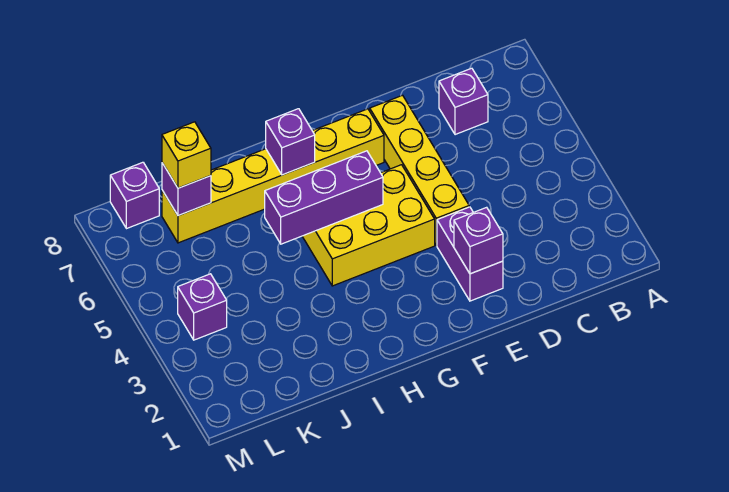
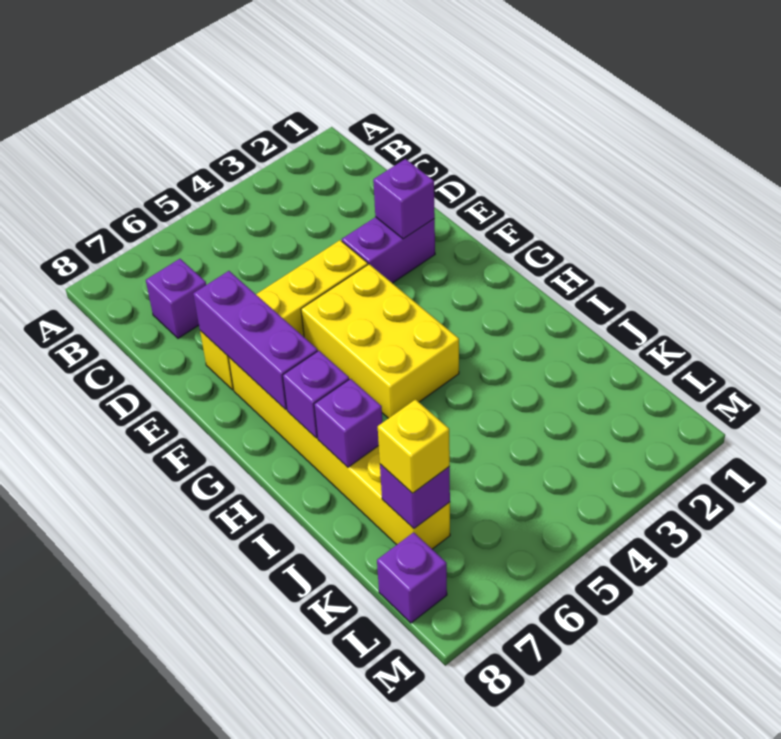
purple 1x3 brick [265,151,383,244] -> purple 1x3 brick moved to [193,271,318,410]
purple 1x1 brick [178,274,227,340] -> purple 1x1 brick moved to [314,379,383,467]

